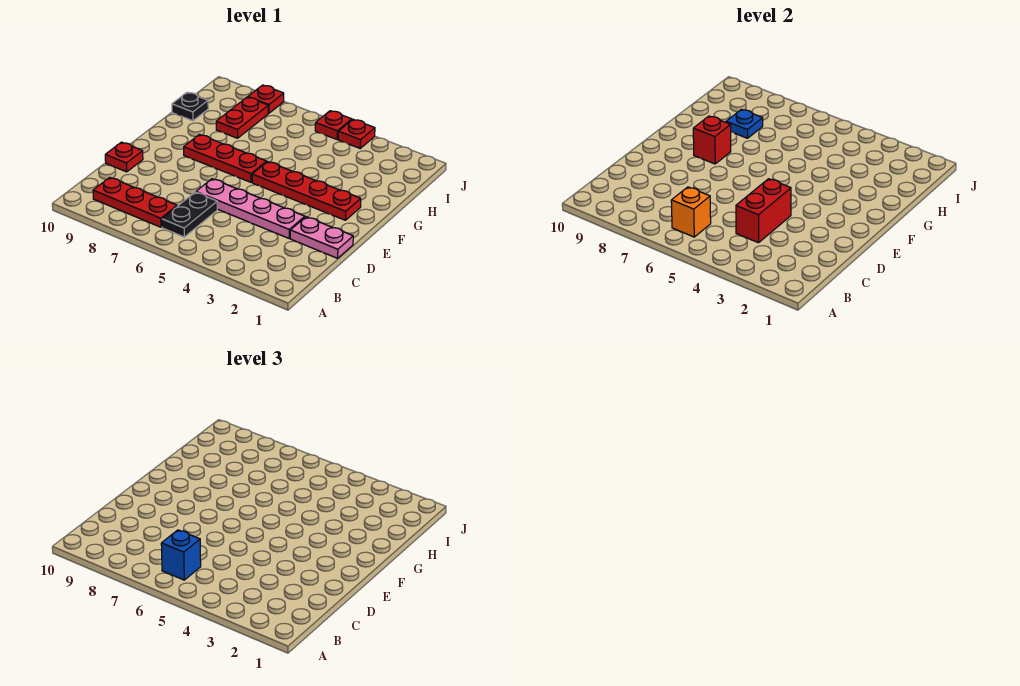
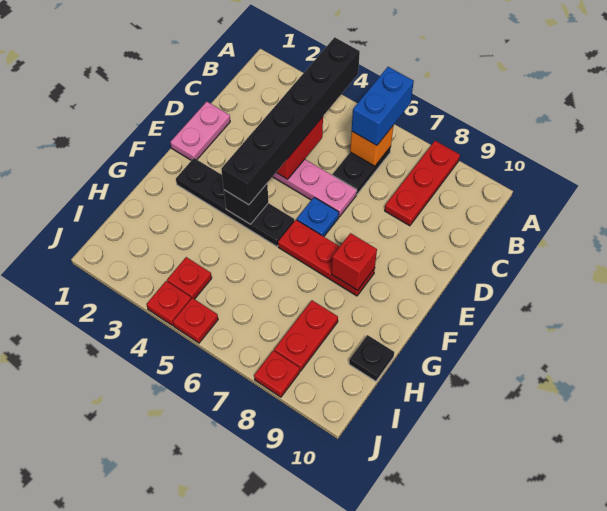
none -> black 1x6 brick [221,37,360,205]
blue 1x1 brick [161,530,201,580] -> blue 1x2 brick [352,67,414,145]
red 1x3 plate [93,177,177,227] -> red 1x3 plate turned to [385,141,460,226]
pink 1x2 plate [290,217,353,258] -> pink 1x2 plate turned to [170,102,230,160]
red 1x1 plate [105,142,143,172] -> red 1x1 plate moved to [167,257,212,299]
red 1x4 plate [252,162,361,220] -> black 1x4 plate [176,158,294,246]
none -> black 1x1 brick [224,184,268,224]
blue 1x1 plate [726,110,763,138] -> blue 1x1 plate moved to [297,197,339,236]

